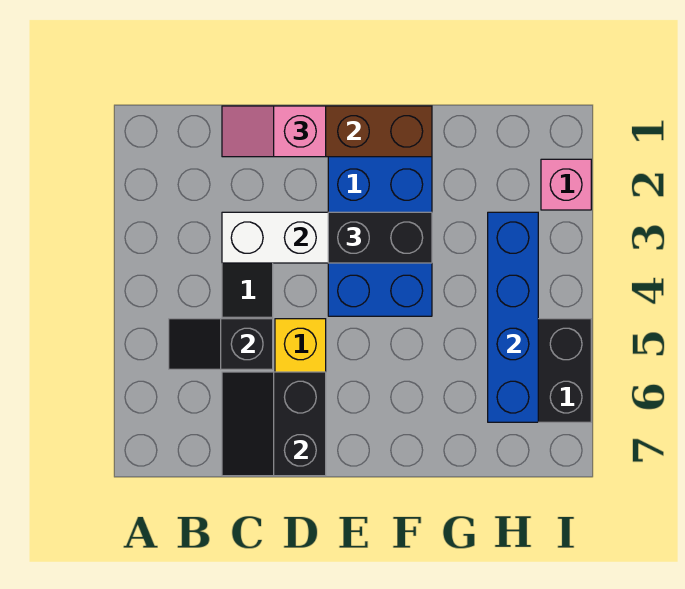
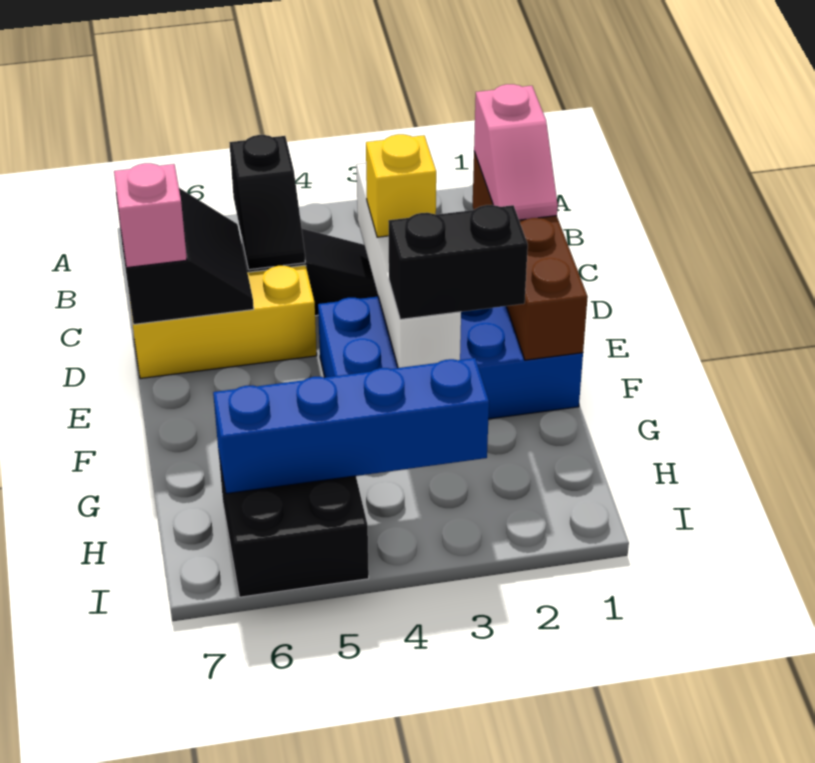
black 1x2 slope [169,319,273,369] -> black 1x2 slope turned to [229,135,305,270]
pink 1x2 slope [222,106,326,157] -> pink 1x2 slope turned to [474,84,558,220]
black 2x2 slope [222,372,326,476] -> black 2x2 slope turned to [116,188,254,324]
none -> yellow 1x1 brick [366,134,436,237]
black 1x2 brick [328,212,432,263] -> black 1x2 brick turned to [388,205,528,319]
pink 1x1 brick [541,159,591,210] -> pink 1x1 brick moved to [114,163,187,268]

